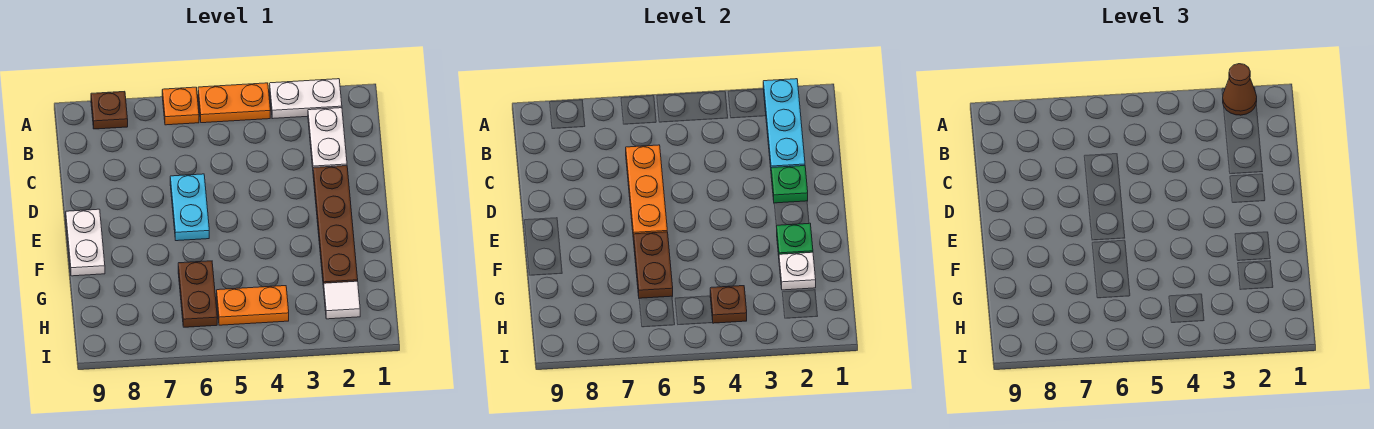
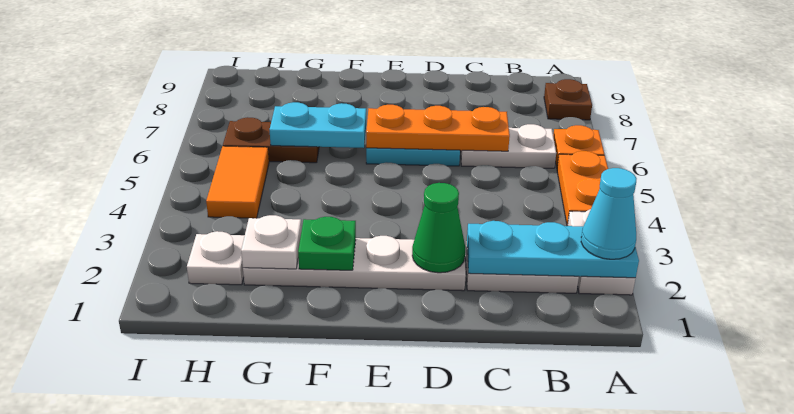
brown 1x1 cone [1223,64,1257,115] -> cyan 1x1 cone [581,168,637,259]
brown 1x4 plate [313,166,358,288] -> white 1x4 plate [243,236,466,291]
green 1x1 plate [771,166,808,203] -> green 1x1 cone [412,183,465,273]
white 1x2 plate [66,209,105,276] -> white 1x2 plate moved to [461,124,556,168]
brown 1x2 plate [634,232,673,298] -> cyan 1x2 plate [270,102,366,148]
white 1x1 tile [324,281,360,319] -> white 1x1 plate [187,231,245,285]
orange 1x2 plate [217,286,289,325] -> orange 1x2 tile [206,146,269,218]
brown 1x1 plate [710,286,747,323] -> none

